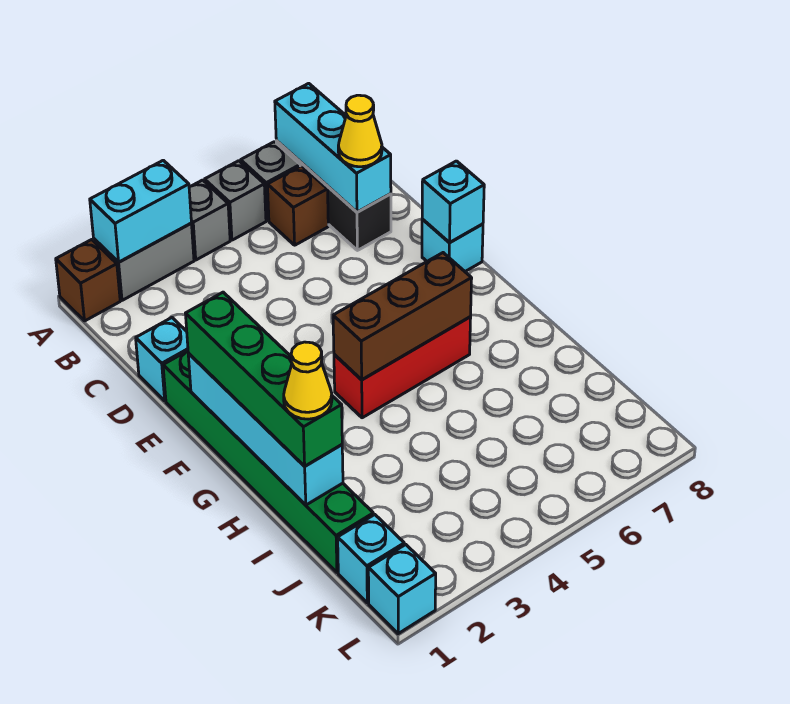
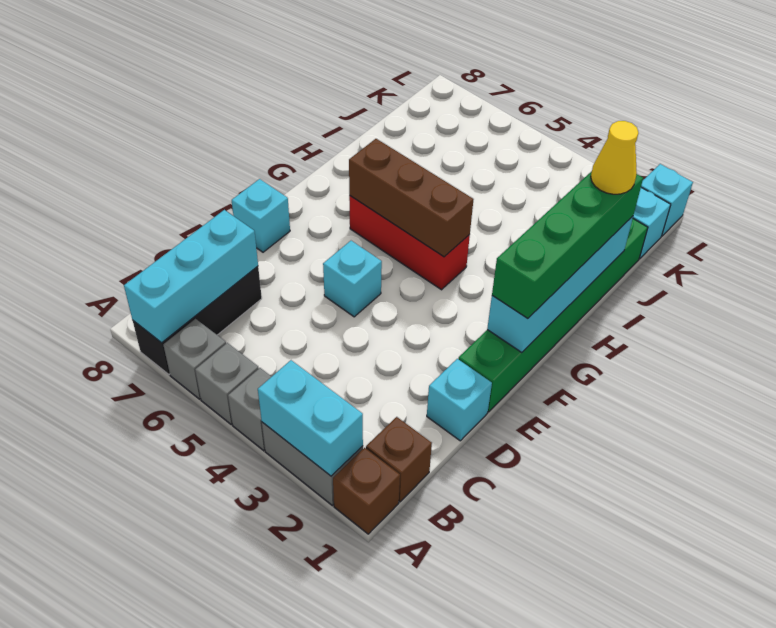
brown 1x1 brick [267,166,328,245] -> brown 1x1 brick moved to [366,417,432,502]
yellow 1x1 cone [338,95,382,167] -> none
cyan 1x1 brick [422,161,484,243] -> cyan 1x1 brick moved to [323,241,382,317]

